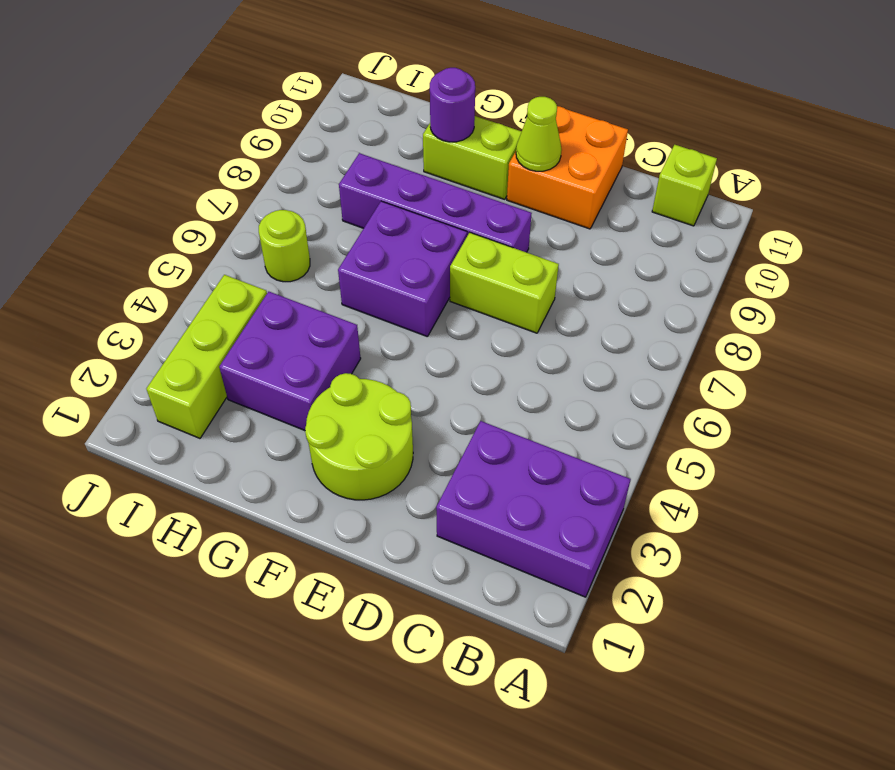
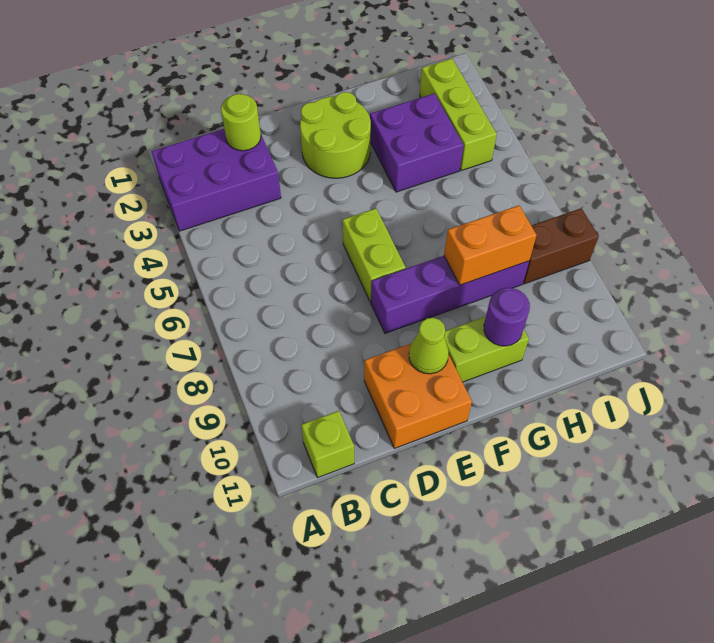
lime 1x2 brick [450,232,559,333] -> lime 1x2 brick turned to [343,208,406,302]
purple 2x2 brick [338,201,467,337] -> none
none -> orange 1x2 brick [444,205,537,285]
lime 1x1 round brick [259,210,310,282] -> lime 1x1 round brick moved to [221,94,261,151]
none -> brown 1x2 brick [523,208,599,284]

